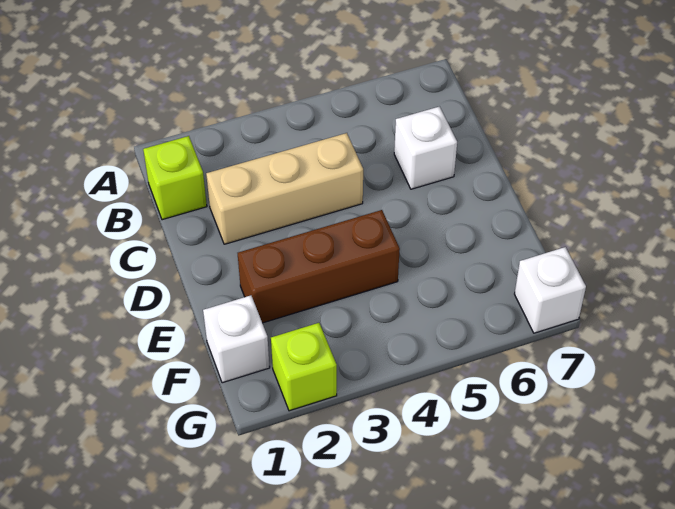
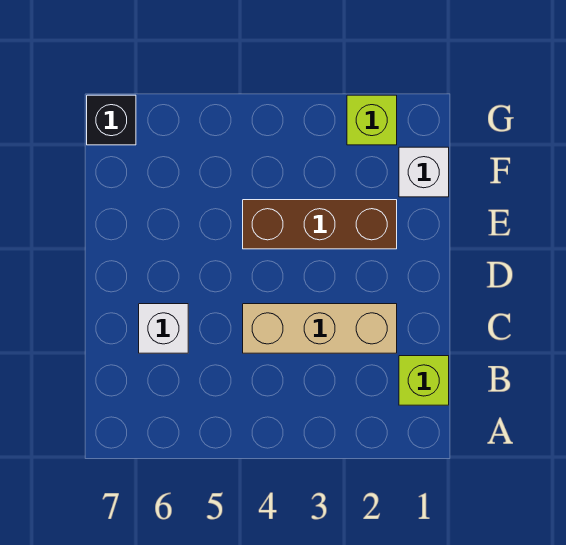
white 1x1 brick [515,247,586,333] -> black 1x1 brick [87,95,136,145]

